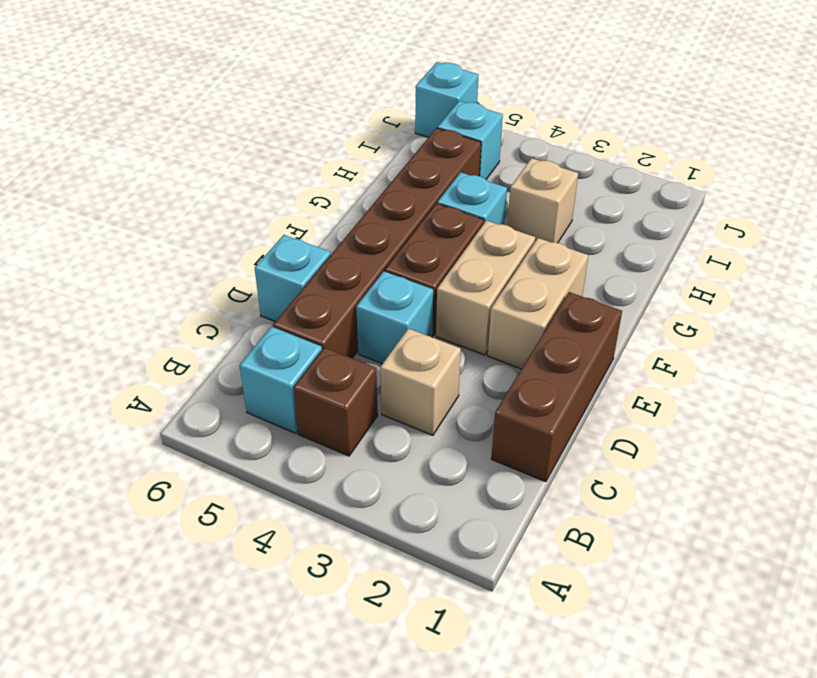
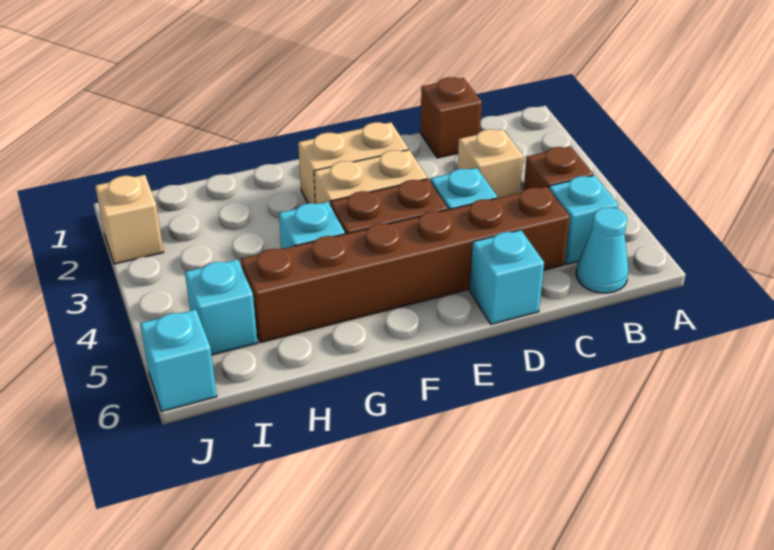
none -> cyan 1x1 cone [576,208,628,293]
brown 1x3 brick [491,292,622,482] -> brown 1x1 brick [420,77,482,158]
tan 1x1 brick [507,158,578,243] -> tan 1x1 brick moved to [95,175,163,264]

